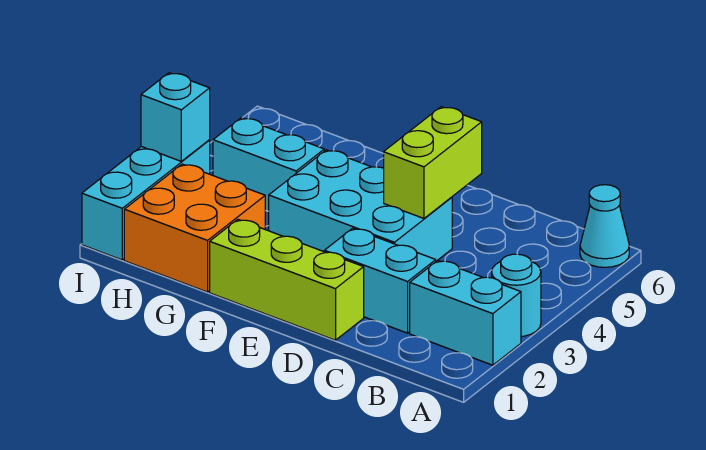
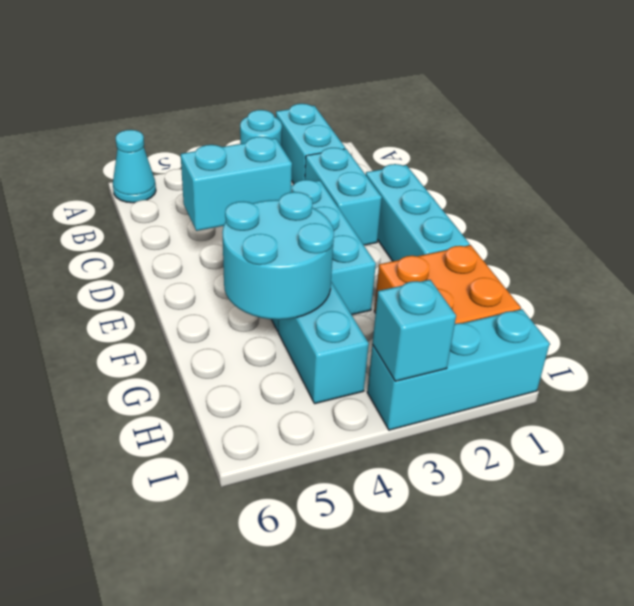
lime 1x3 brick [210,220,364,340] -> cyan 1x3 brick [366,164,469,261]
lime 1x2 brick [384,107,482,218] -> cyan 1x2 brick [181,137,292,231]
none -> cyan 2x2 round brick [222,192,334,320]

